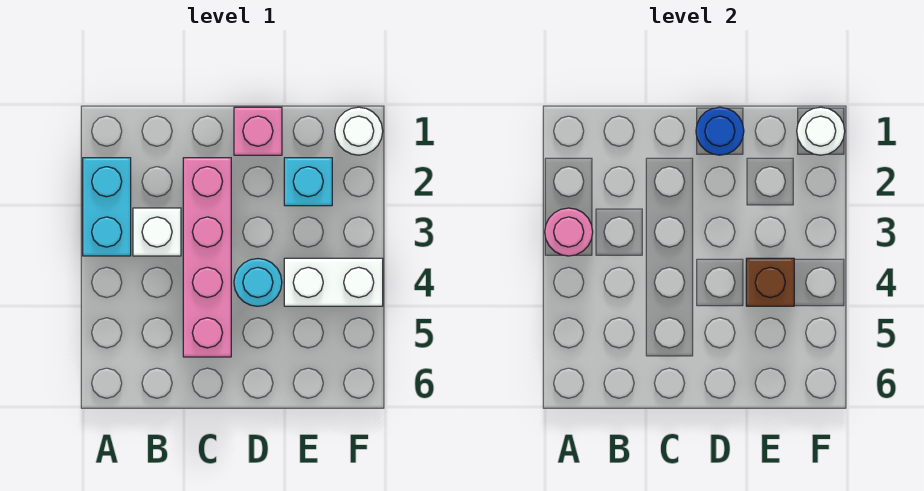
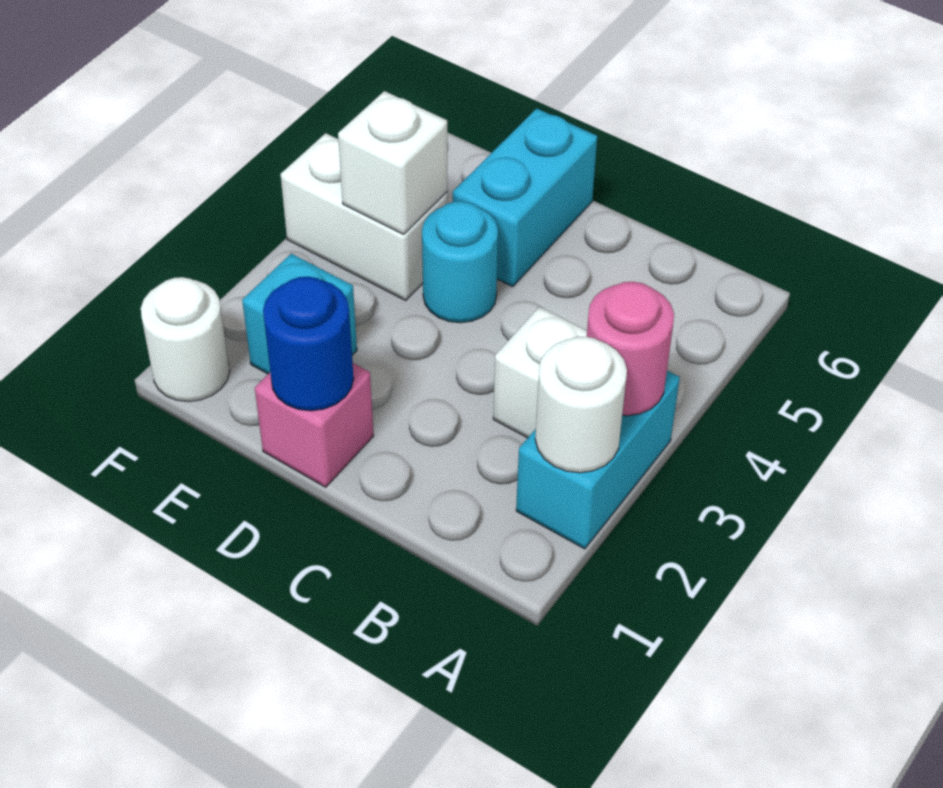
pink 1x4 brick [183,158,231,357] -> none
none -> cyan 1x2 brick [453,108,597,287]
brown 1x1 brick [746,258,794,306] -> white 1x1 brick [338,91,448,234]
white 1x1 round brick [797,107,845,155] -> white 1x1 round brick moved to [535,337,627,473]

